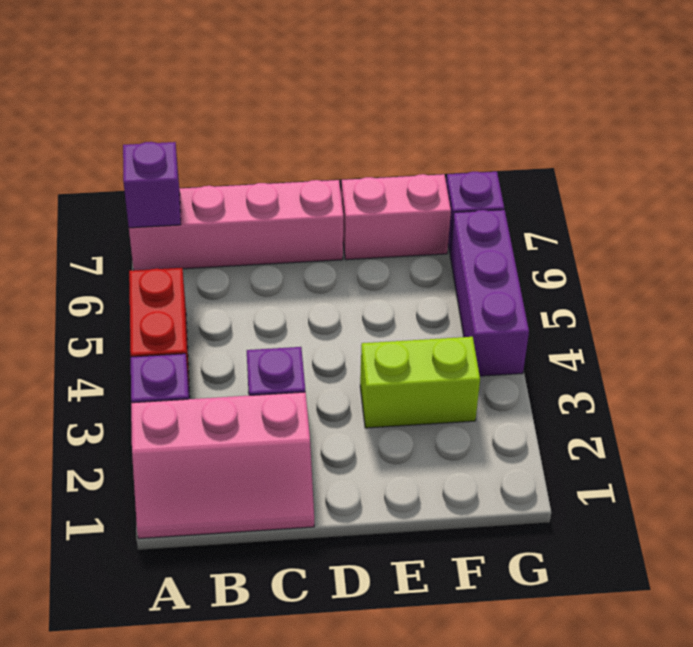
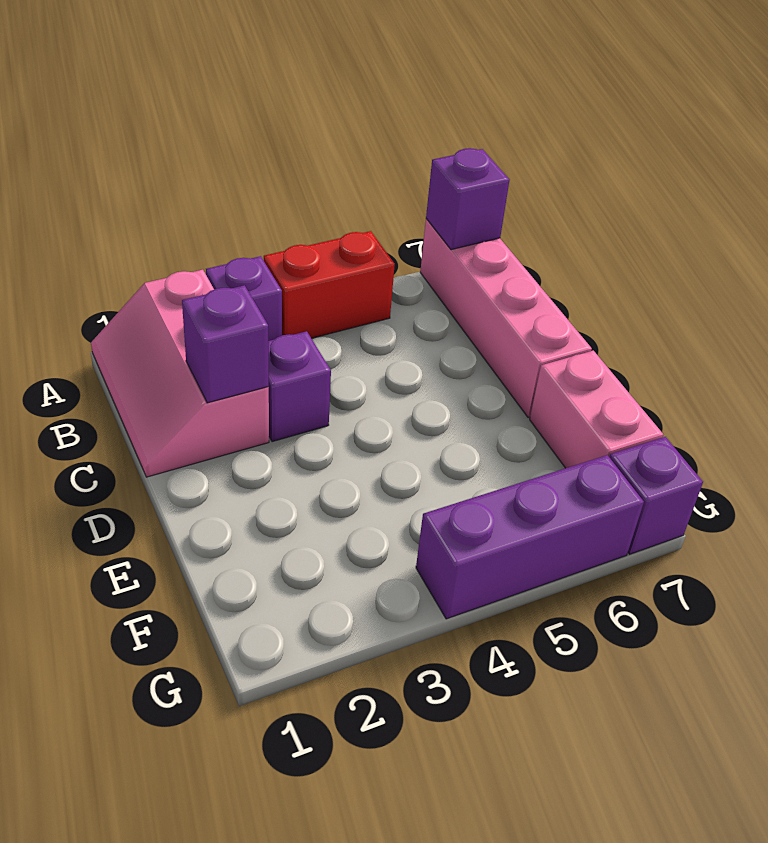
none -> purple 1x1 brick [182,285,269,403]
lime 1x2 brick [360,337,480,428] -> none

